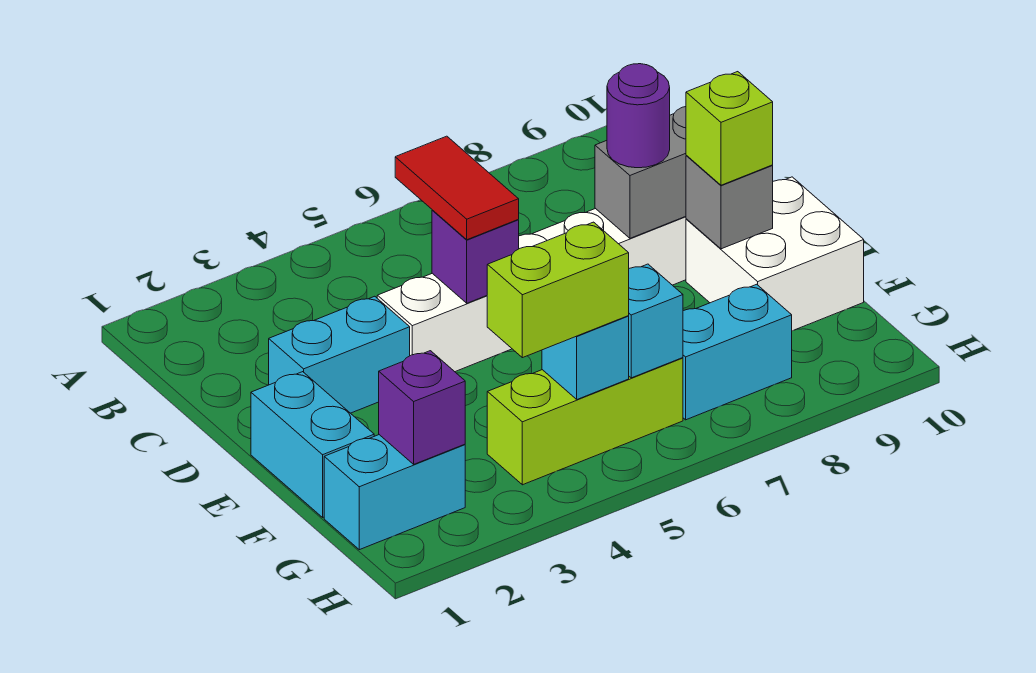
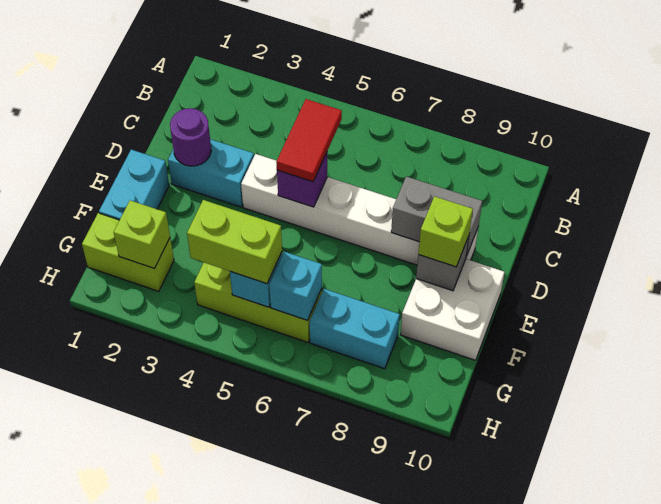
purple 1x1 round brick [607,64,670,168] -> purple 1x1 round brick moved to [170,108,211,166]
cyan 1x2 brick [324,435,465,550] -> lime 1x2 brick [82,213,174,291]
purple 1x1 brick [379,351,465,464] -> lime 1x1 brick [114,200,170,269]

